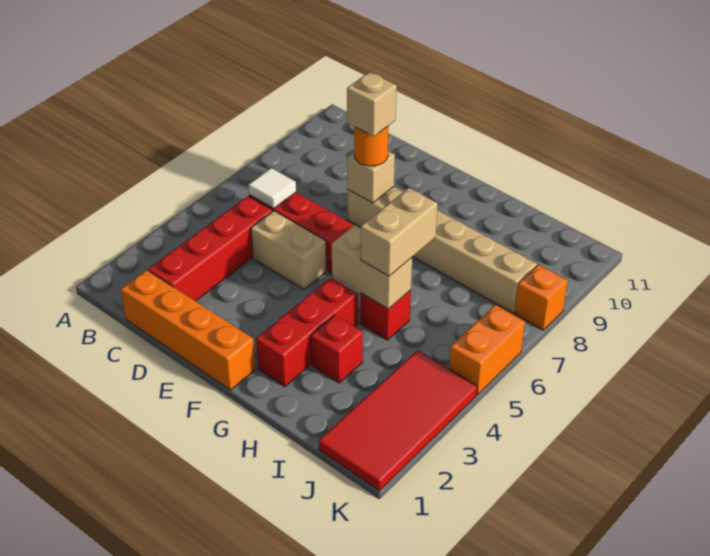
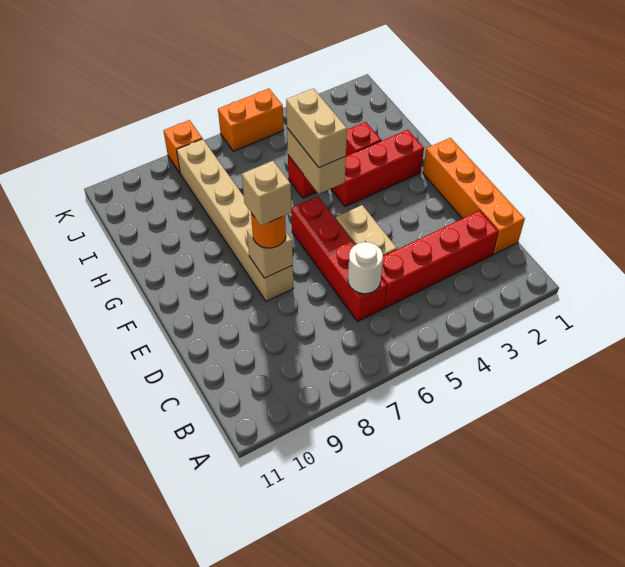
white 1x1 tile [249,168,296,209] -> white 1x1 round brick [348,242,383,294]
tan 1x2 brick [361,188,438,276] -> tan 1x2 brick turned to [286,88,347,168]
red 2x4 tile [319,350,477,491] -> none

